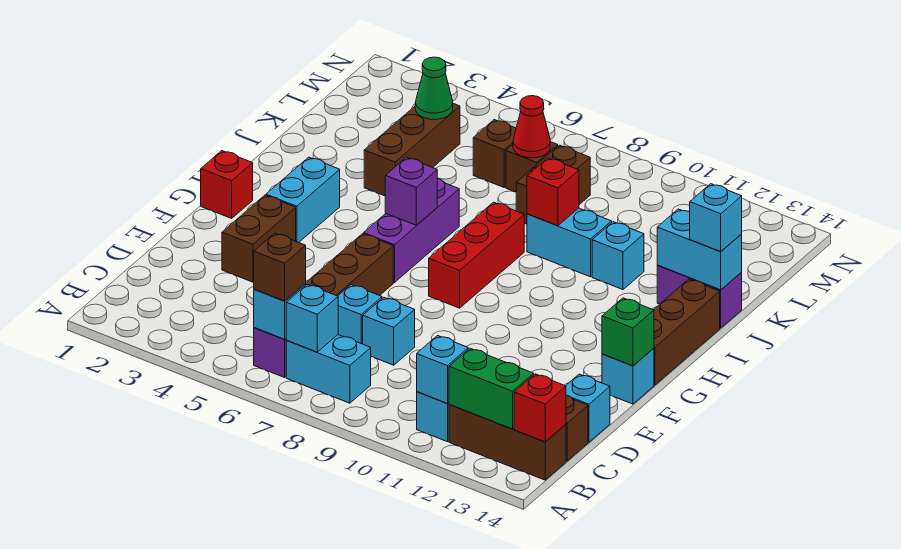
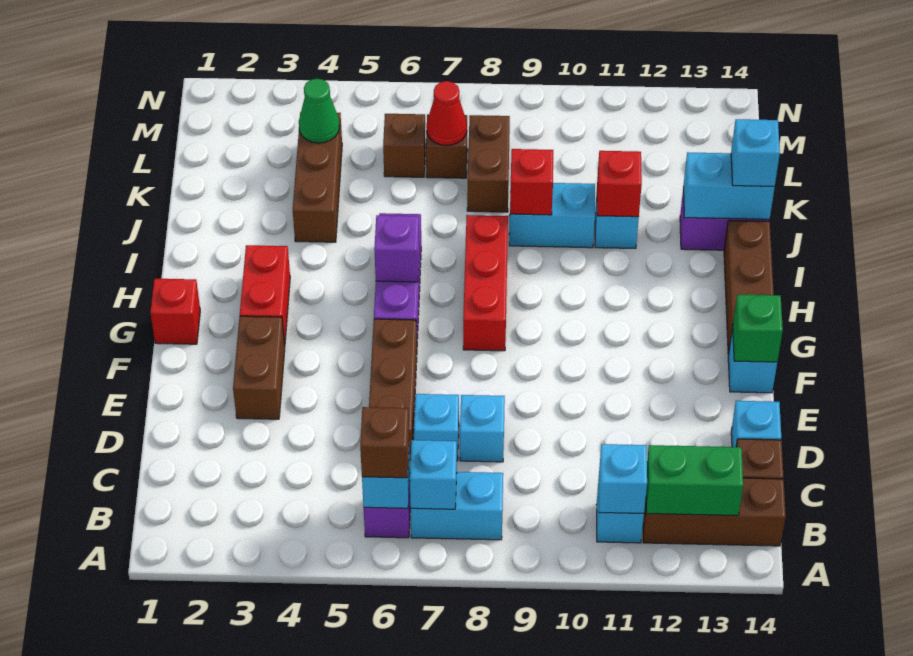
red 1x1 brick [514,374,566,442] -> red 1x1 brick moved to [597,151,642,217]
cyan 1x2 brick [266,157,340,242] -> red 1x2 brick [240,245,290,344]

